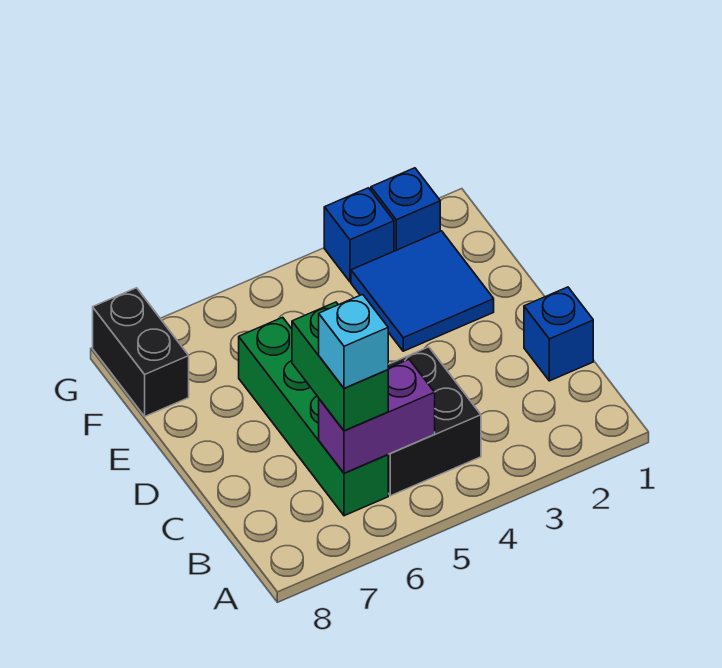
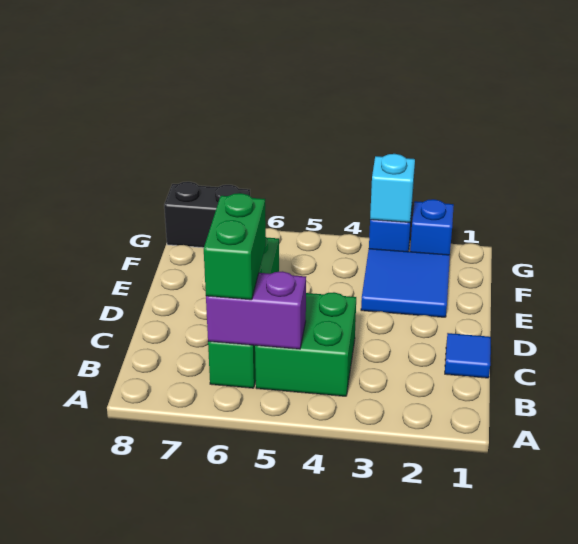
black 2x2 brick [388,347,481,496] -> green 2x2 brick [255,292,356,396]
cyan 1x1 brick [319,294,388,388] -> cyan 1x1 brick moved to [370,154,415,223]
blue 1x1 brick [524,287,593,381] -> blue 1x1 tile [445,333,491,378]
black 1x2 brick [93,288,189,416] -> black 1x2 brick turned to [164,182,250,248]

